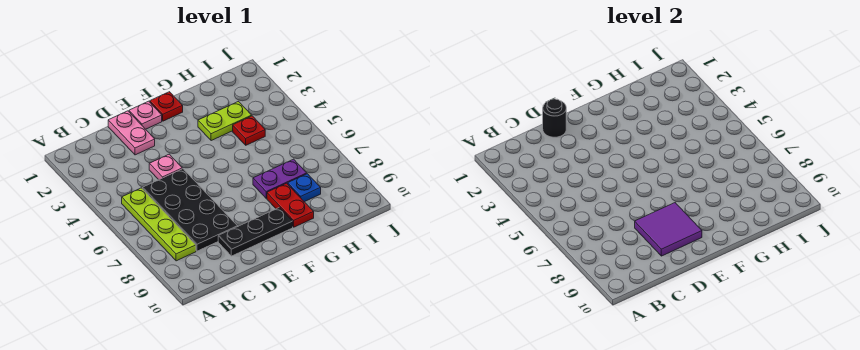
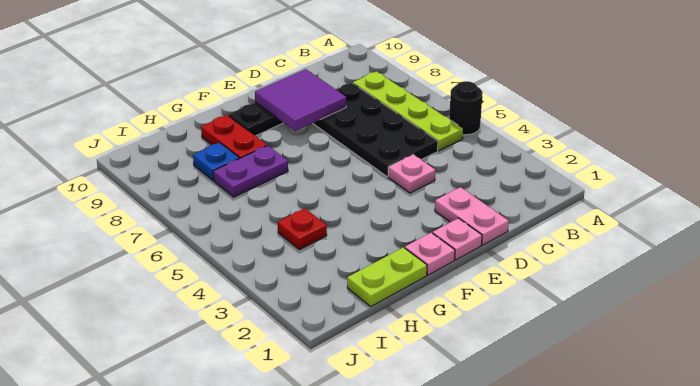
black 1x1 round brick [543,99,566,137] -> black 1x1 round brick moved to [449,81,483,135]
red 1x1 plate [150,92,183,121] -> pink 1x1 plate [405,233,455,275]
lime 1x2 plate [198,102,252,141] -> lime 1x2 plate moved to [347,247,427,306]

